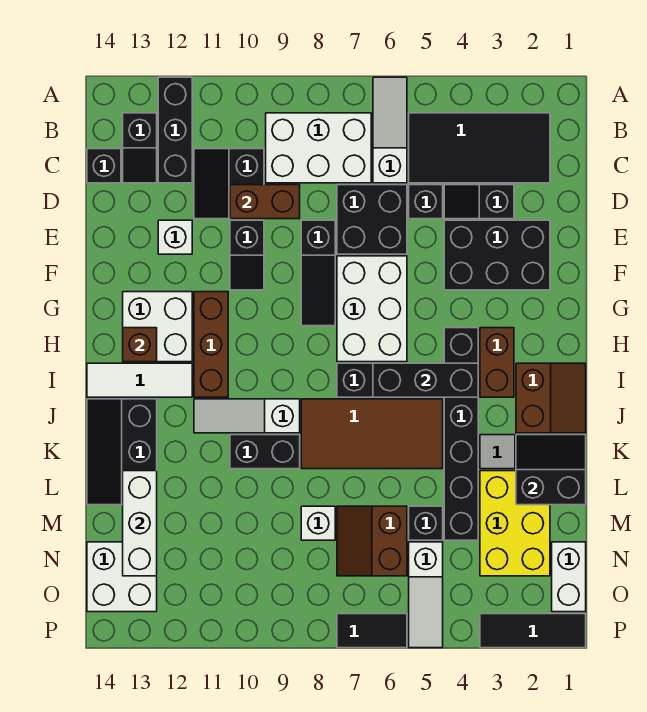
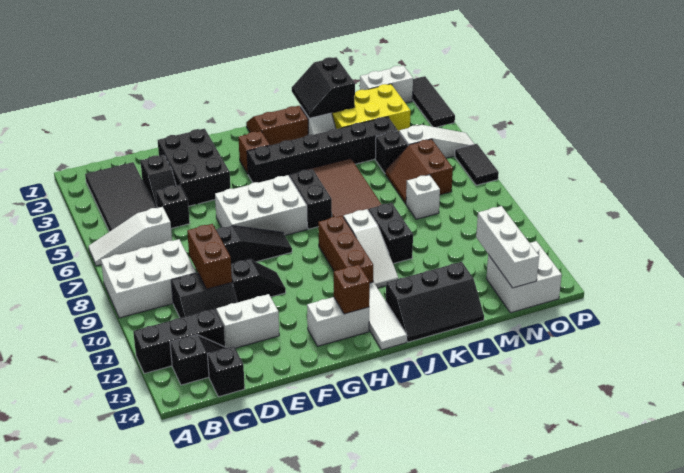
white 2x3 brick [266,113,371,183] -> white 2x3 brick turned to [101,239,196,318]
black 2x2 brick [337,185,407,254] -> none
white 1x1 brick [158,220,192,254] -> white 1x2 brick [216,294,279,348]
brown 1x3 brick [194,292,228,397] -> brown 1x3 brick turned to [318,216,373,283]
white 2x2 brick [123,292,192,362] -> white 1x2 brick [307,297,369,346]
brown 1x2 brick [480,328,514,397] -> brown 1x1 brick [238,131,270,174]
black 1x3 brick [373,363,478,397] -> none
white 1x3 brick [123,471,157,576] -> white 1x3 brick turned to [476,206,539,288]
brown 2x2 slope [337,506,407,576] -> brown 2x2 slope turned to [385,139,453,204]

